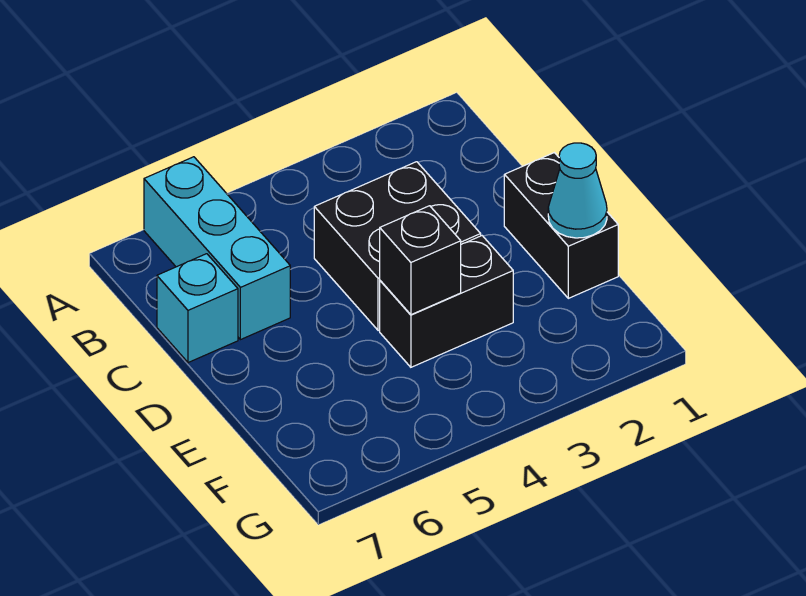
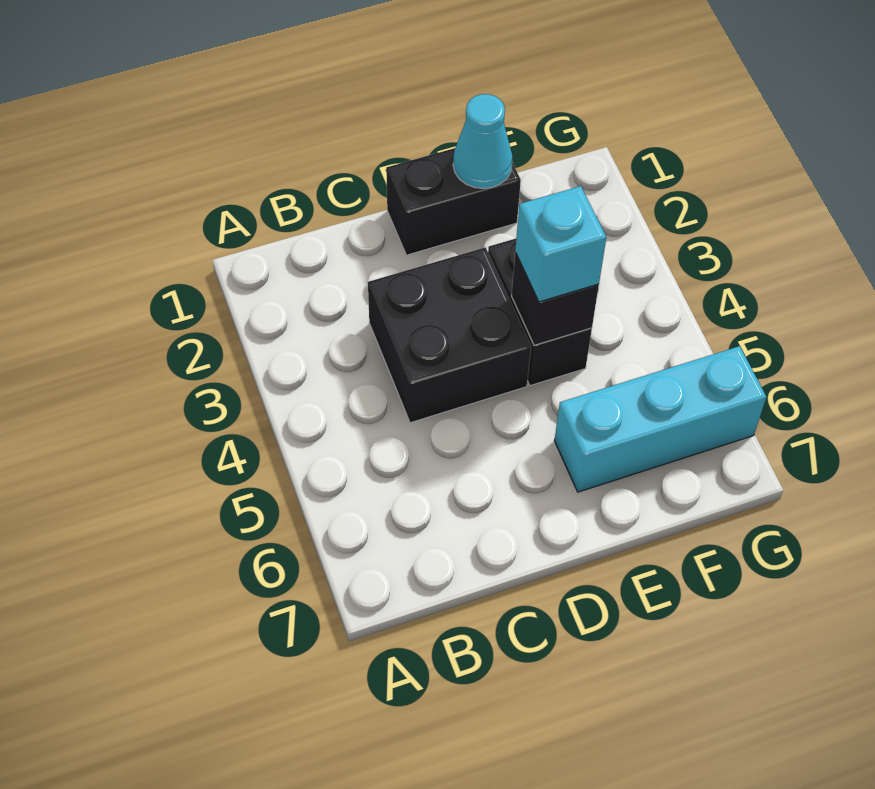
cyan 1x3 brick [144,157,290,340] -> cyan 1x3 brick moved to [554,346,766,492]
cyan 1x1 brick [157,254,238,363] -> cyan 1x1 brick moved to [515,186,606,302]

